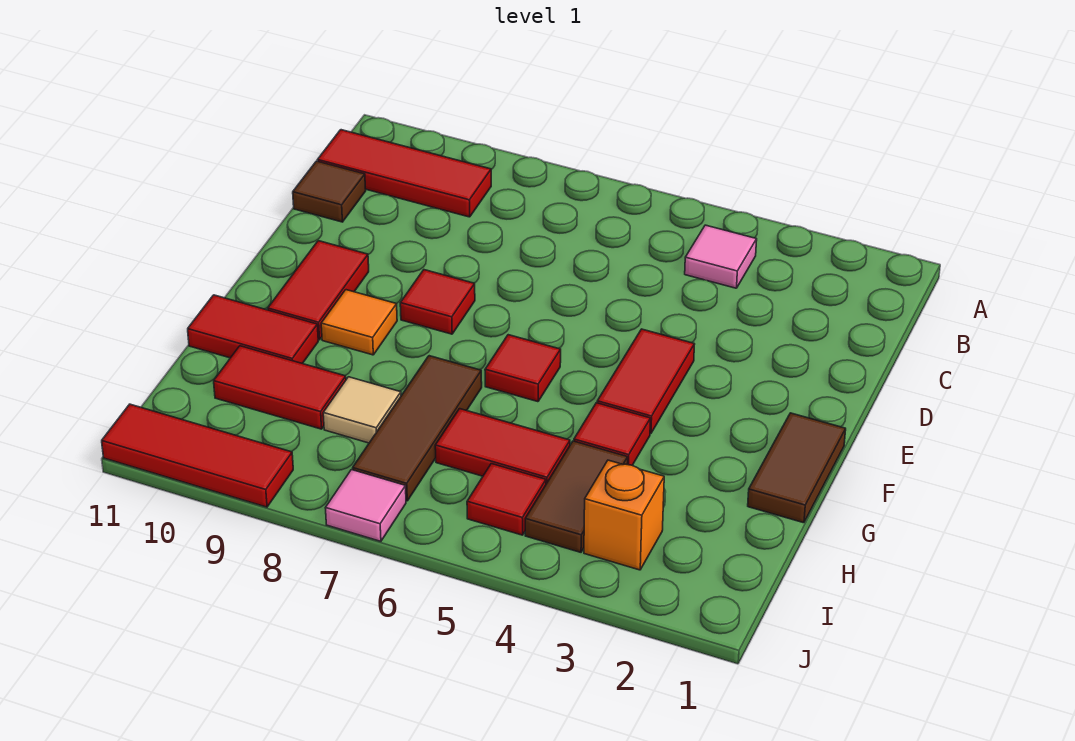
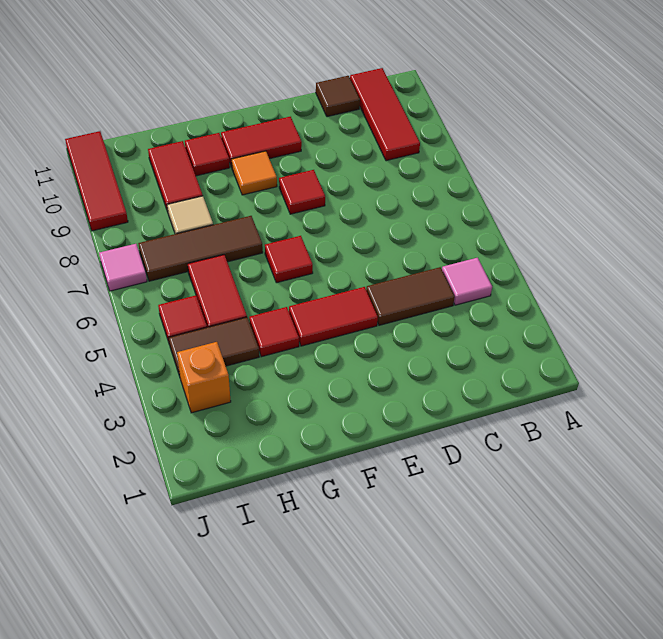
brown 1x2 tile [748,413,846,523] -> brown 1x2 tile moved to [366,267,455,325]
red 1x2 tile [188,295,318,364] -> red 1x1 tile [185,133,230,176]

